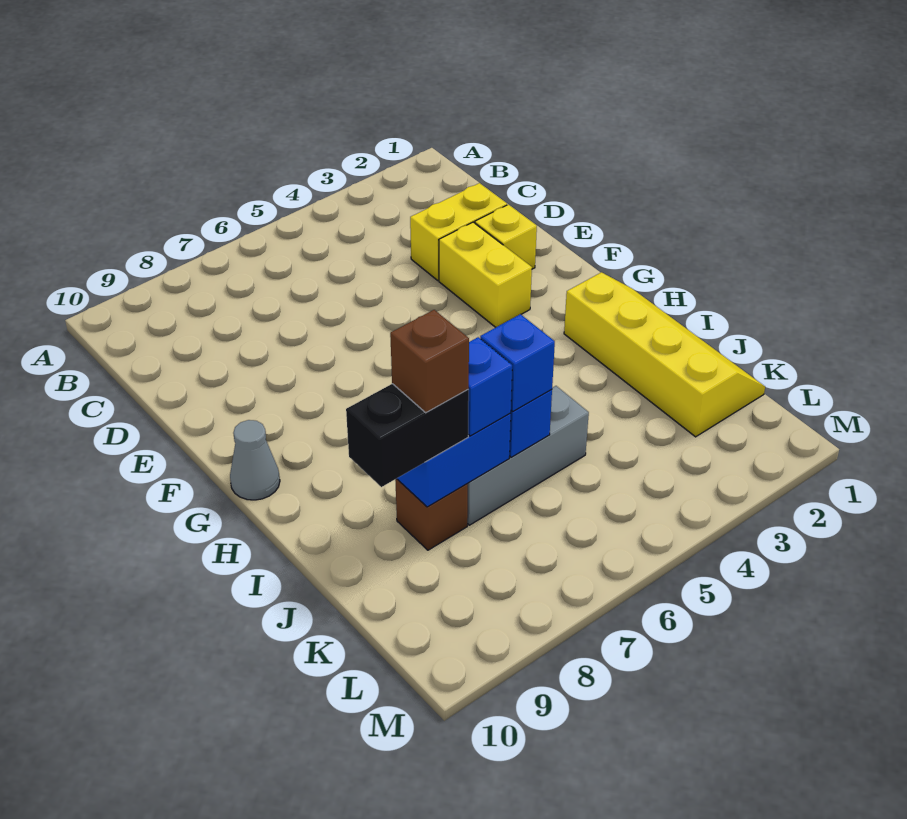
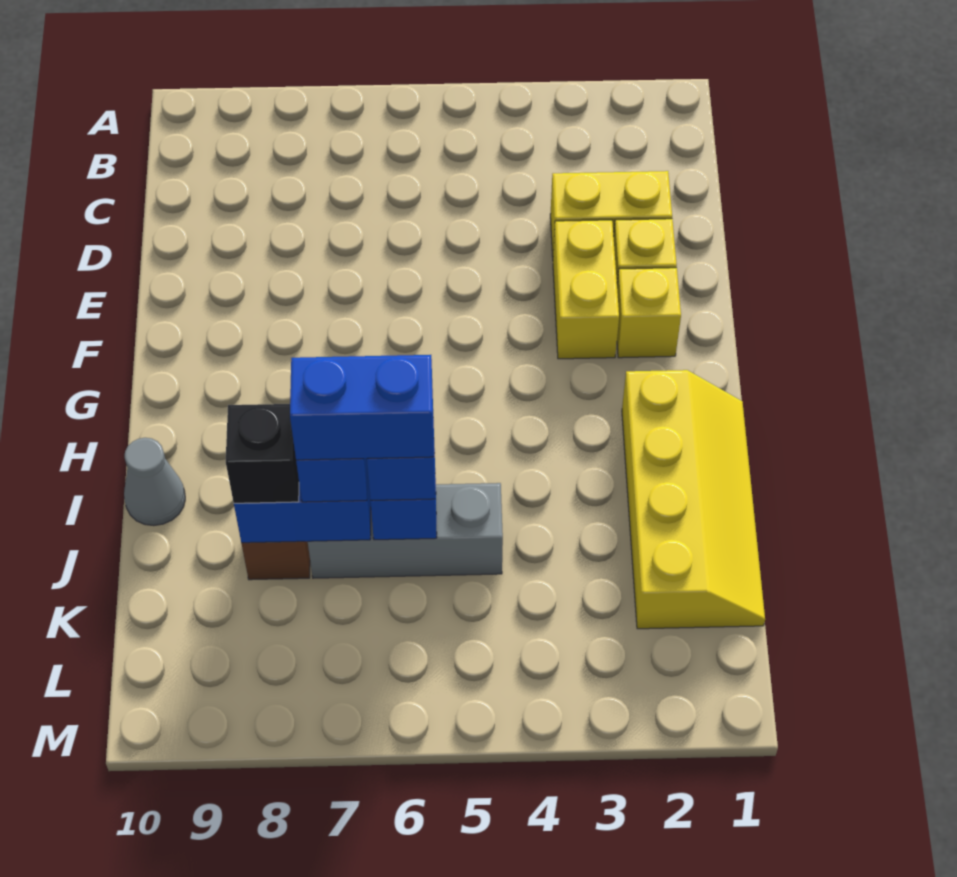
none -> yellow 1x1 brick [617,268,681,358]
grey 1x1 cone [230,420,280,500] -> grey 1x1 cone moved to [124,438,185,526]
none -> blue 1x2 brick [290,355,434,460]
black 1x2 brick [346,384,469,487] -> black 1x1 brick [226,404,299,503]
brown 1x1 brick [390,310,469,413] -> none

